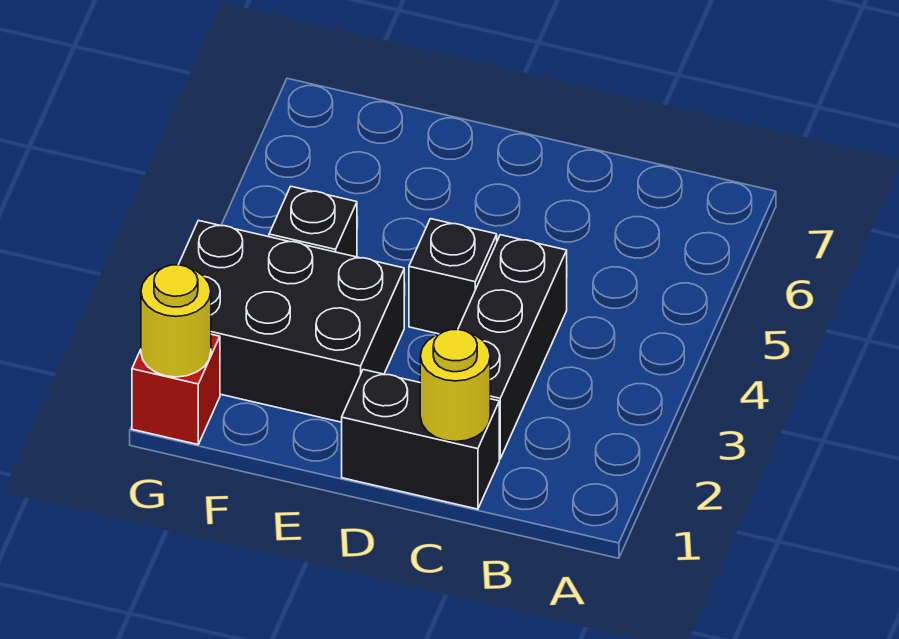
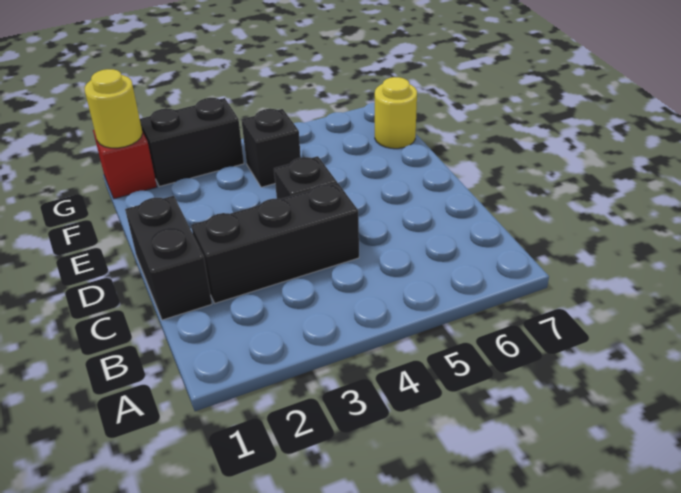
yellow 1x1 round brick [420,329,490,442] -> yellow 1x1 round brick moved to [375,77,417,149]
black 2x3 brick [179,220,404,422] -> black 1x2 brick [140,98,244,187]

